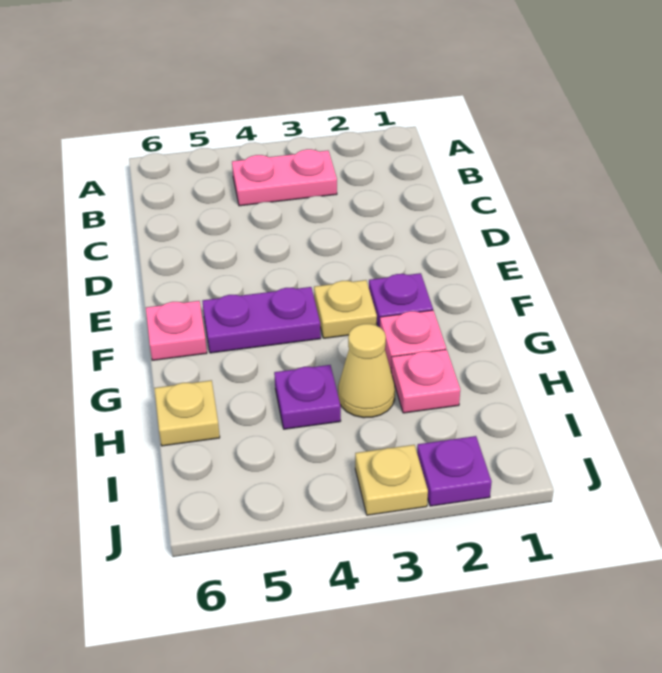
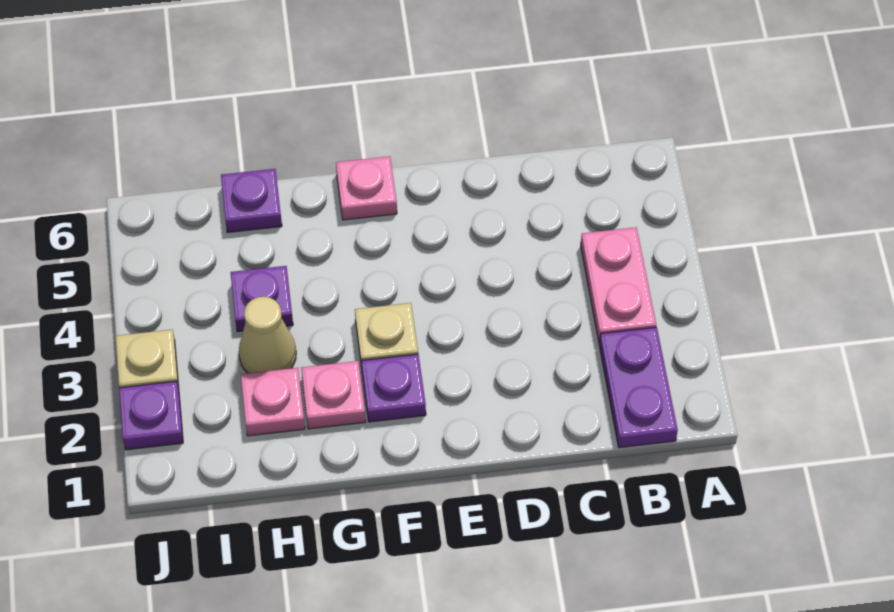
purple 1x2 plate [202,287,321,353] -> purple 1x2 plate moved to [599,327,678,448]
tan 1x1 plate [154,380,220,446] -> purple 1x1 plate [221,169,282,233]

